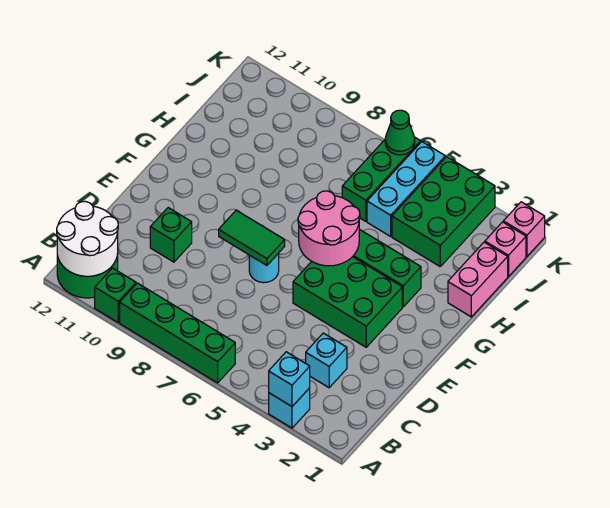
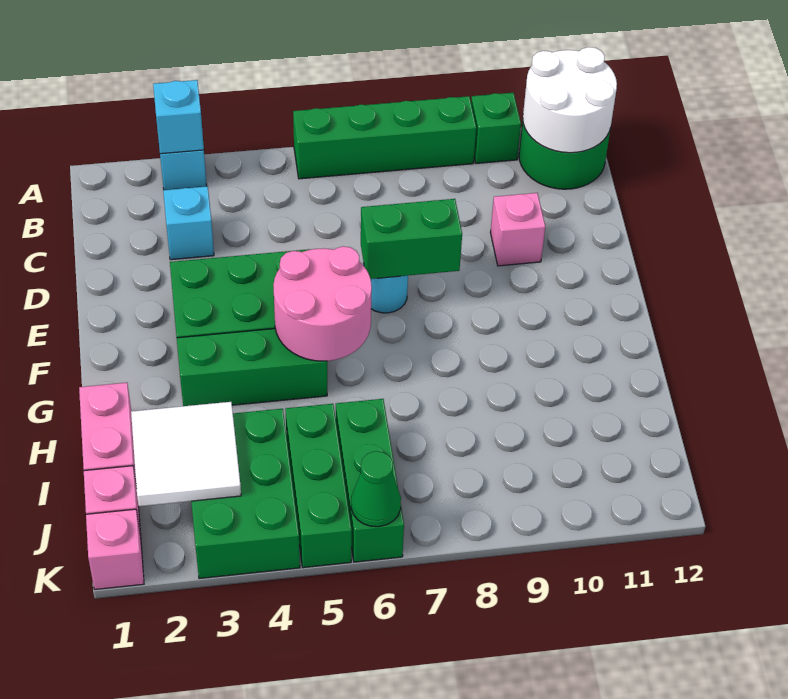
green 1x1 brick [150,208,192,262] -> pink 1x1 brick [490,193,545,266]
green 1x2 tile [219,210,285,265] -> green 1x2 brick [361,199,462,279]
none -> white 2x2 tile [131,402,241,506]
cyan 1x3 brick [367,142,445,236] -> green 1x3 brick [285,404,352,568]

